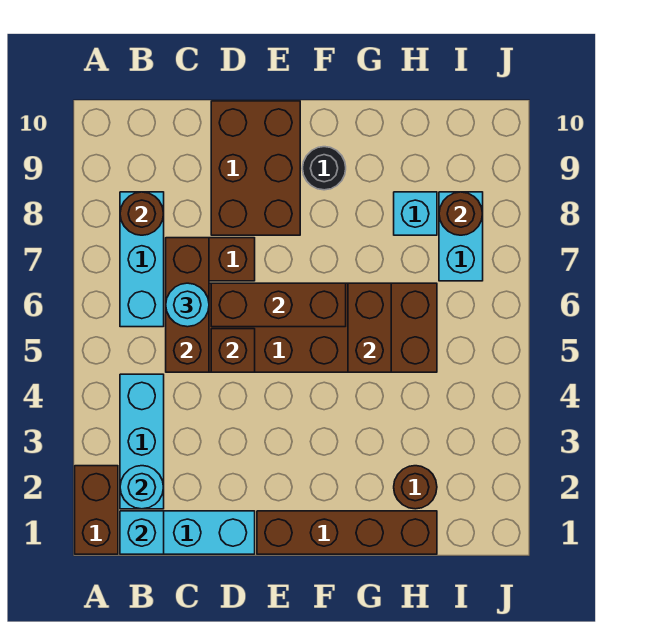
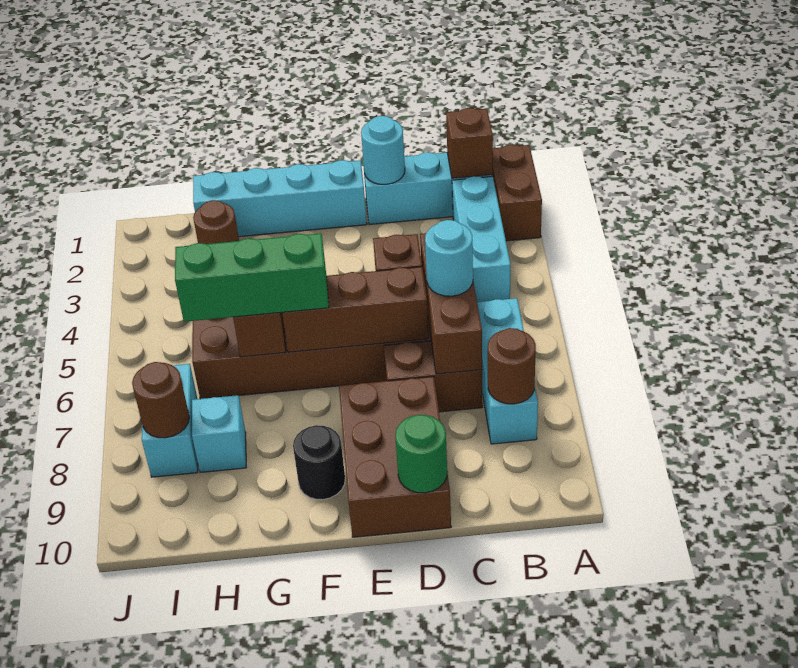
cyan 1x1 brick [120,511,164,554] -> brown 1x1 brick [446,108,493,178]
cyan 1x1 round brick [120,466,164,509] -> cyan 1x1 round brick moved to [361,116,405,184]
none -> green 1x1 round brick [395,415,447,493]
brown 1x4 brick [257,511,437,554] -> cyan 1x4 brick [193,160,367,237]
none -> green 1x3 brick [175,233,329,322]

